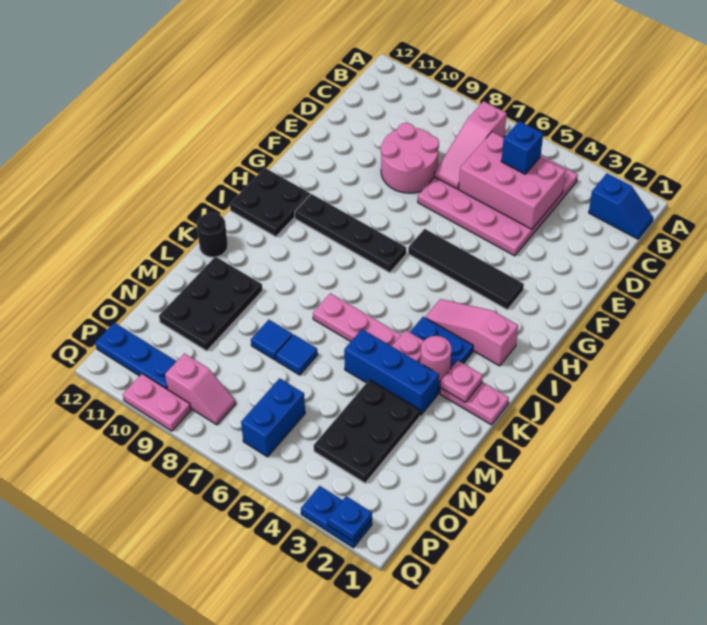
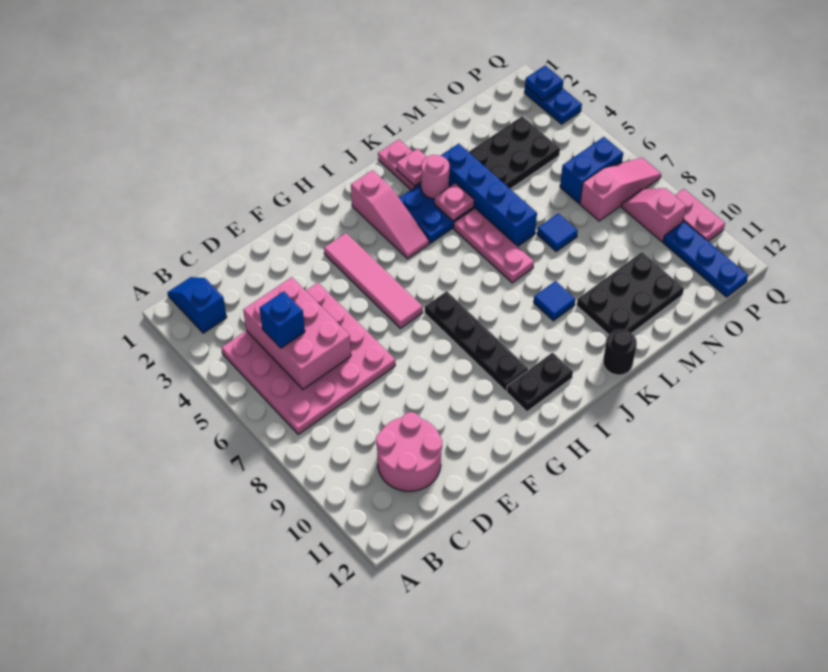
pink 1x3 slope [434,101,507,189] -> pink 1x3 slope moved to [580,158,661,221]
pink 2x2 round brick [381,123,439,193] -> pink 2x2 round brick moved to [376,412,442,491]
black 1x4 tile [408,229,524,309] -> pink 1x4 tile [324,233,423,328]
black 2x2 plate [230,168,310,237] -> black 1x2 plate [507,353,573,412]
blue 1x3 brick [344,329,439,415] -> blue 1x4 brick [441,144,537,246]
blue 1x1 tile [251,320,292,360] -> blue 1x1 tile moved to [534,281,575,321]

